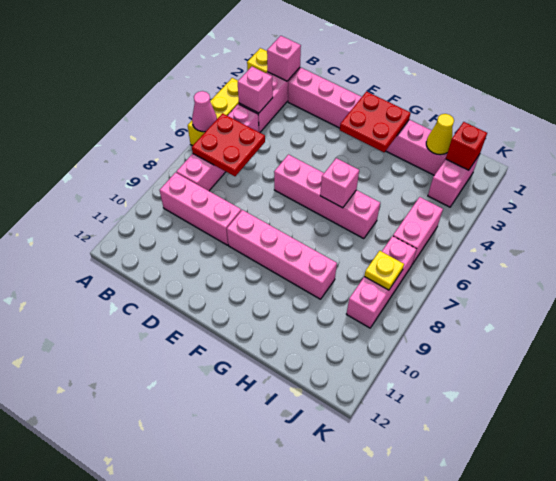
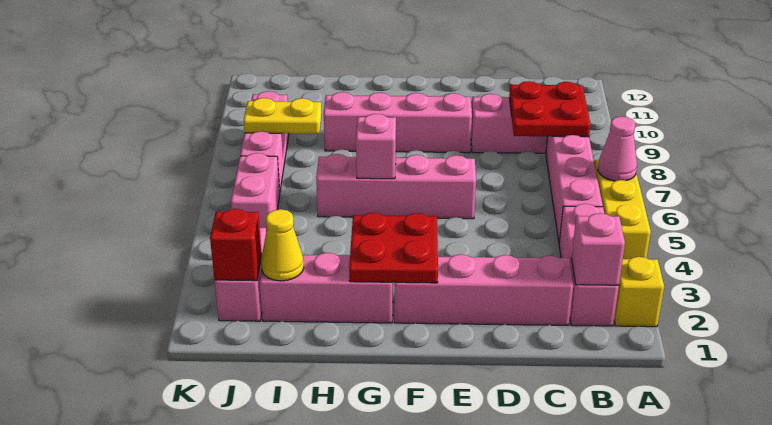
pink 1x1 brick [238,67,273,113] -> none
red 2x2 plate [192,113,265,176] -> red 2x2 plate moved to [509,81,590,137]
yellow 1x1 plate [364,251,404,290] -> yellow 1x2 plate [244,98,322,134]

